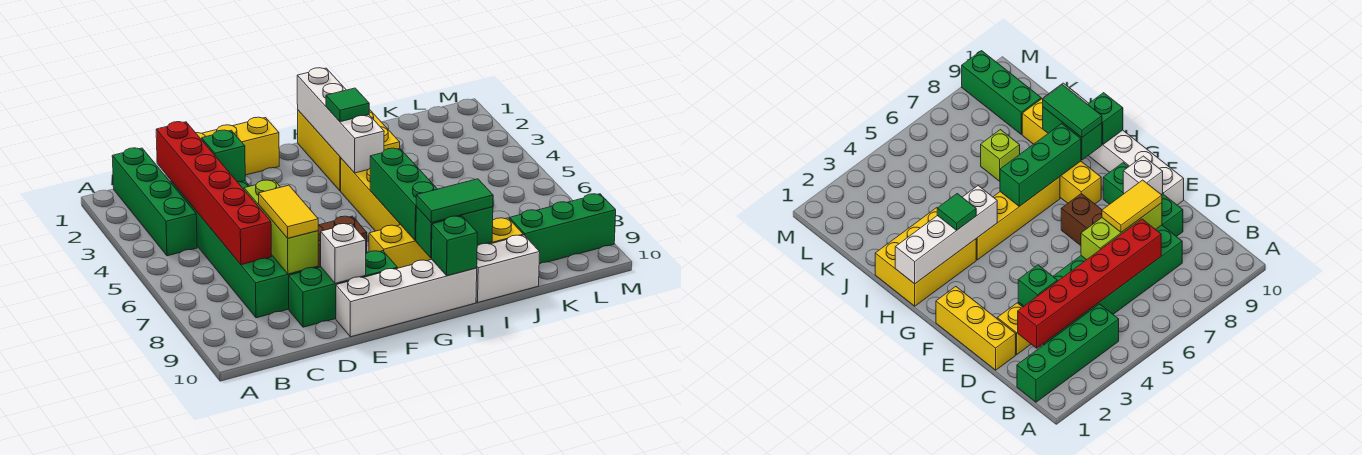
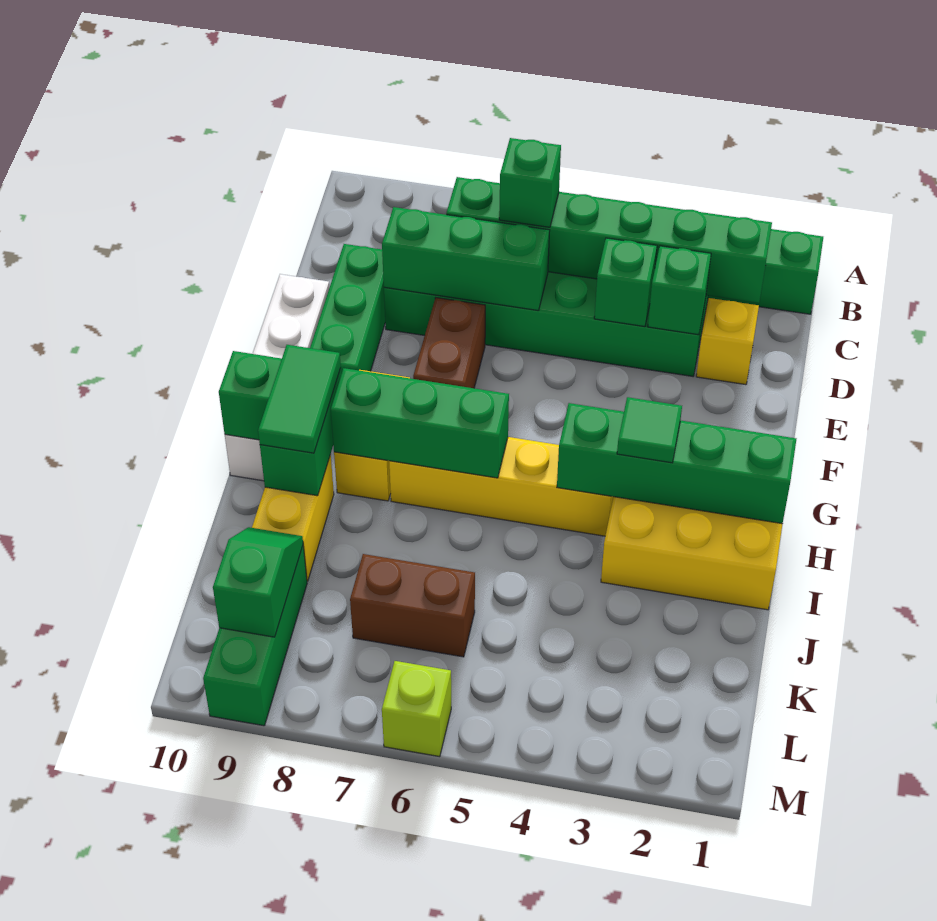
red 1x6 brick [156,122,271,265] -> green 1x6 brick [446,177,772,303]
none -> green 1x1 brick [499,138,561,227]
yellow 1x3 brick [196,117,279,175] -> none
none -> green 1x1 brick [594,238,657,327]
lime 1x3 brick [244,180,318,274] -> green 1x3 brick [382,207,550,311]
yellow 1x2 tile [259,185,318,238] -> none
white 1x1 brick [321,224,366,283] -> none
white 1x4 brick [297,68,384,173] -> green 1x4 brick [557,403,796,524]
white 1x2 brick [476,235,540,302] -> none
lime 1x1 brick [981,130,1020,181] -> lime 1x1 brick moved to [382,661,451,757]
none -> brown 1x2 brick [350,554,475,657]
none -> green 1x2 slope [213,527,303,637]

